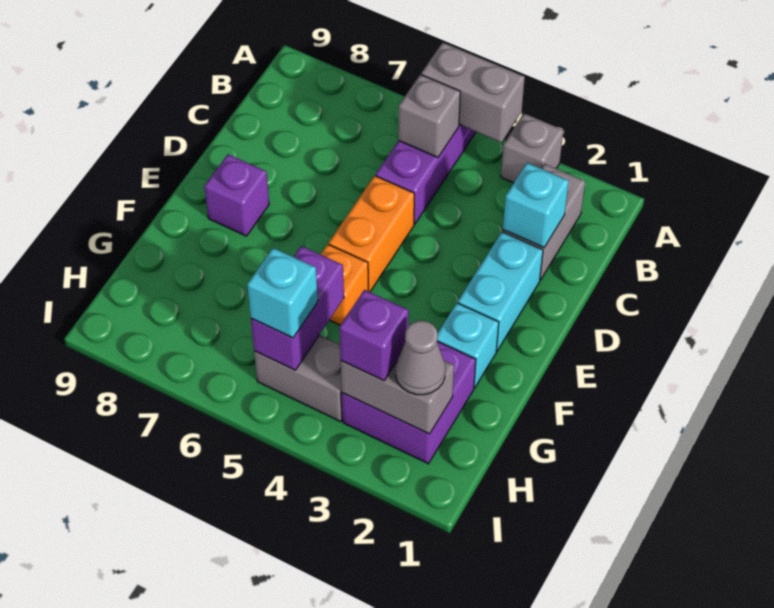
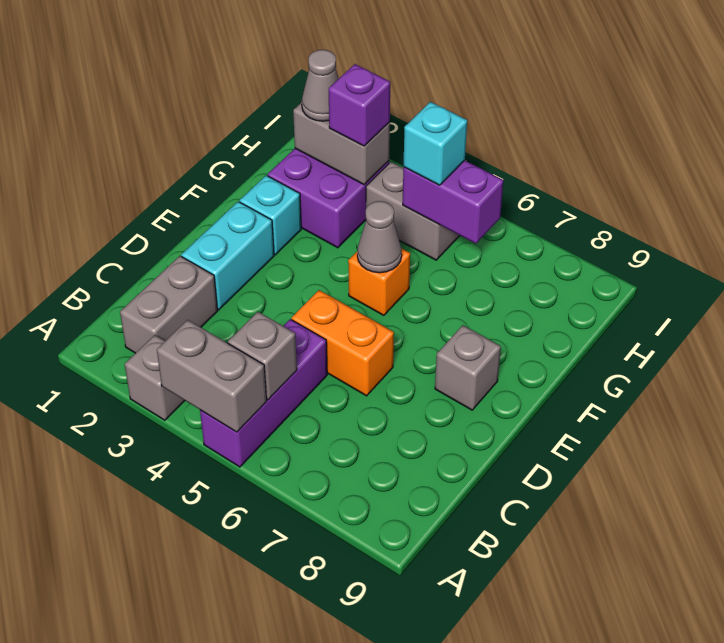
cyan 1x1 brick [503,163,569,248] -> none
orange 1x2 brick [329,176,414,292] -> orange 1x2 brick turned to [292,290,394,396]
purple 1x1 brick [204,154,269,236] -> grey 1x1 brick [435,325,501,410]
none -> grey 1x1 cone [357,201,402,273]
purple 1x2 brick [251,246,344,370] -> purple 1x2 brick turned to [403,160,504,244]

